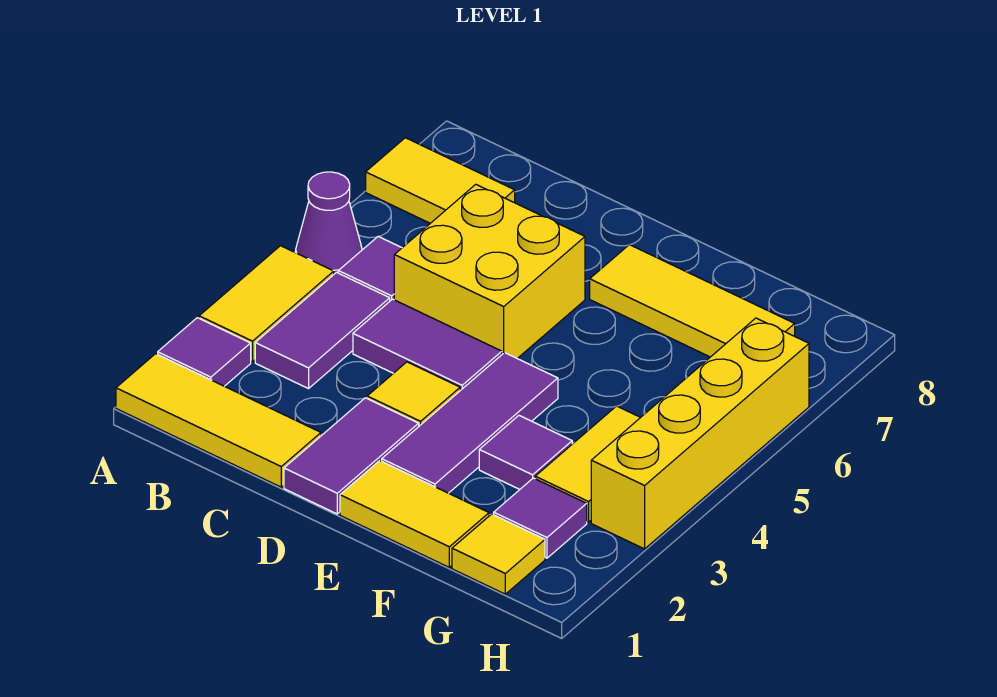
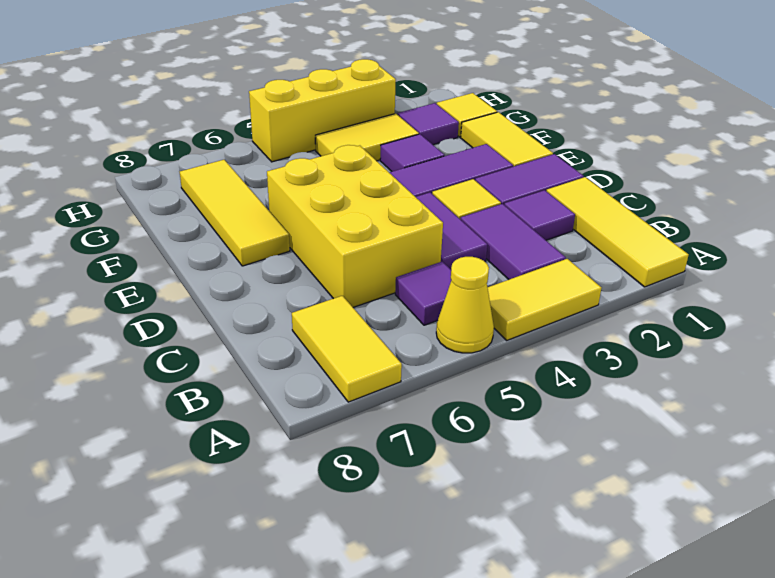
purple 1x1 tile [158,318,251,386] -> purple 1x1 tile moved to [504,190,575,240]
purple 1x1 cone [296,172,362,274] -> yellow 1x1 cone [436,257,494,353]
purple 1x2 tile [255,272,390,389] -> purple 1x2 tile turned to [461,204,566,279]
yellow 2x2 brick [394,184,585,358] -> yellow 2x3 brick [267,145,443,307]
yellow 1x4 brick [591,318,809,549] -> yellow 1x3 brick [249,59,396,162]

